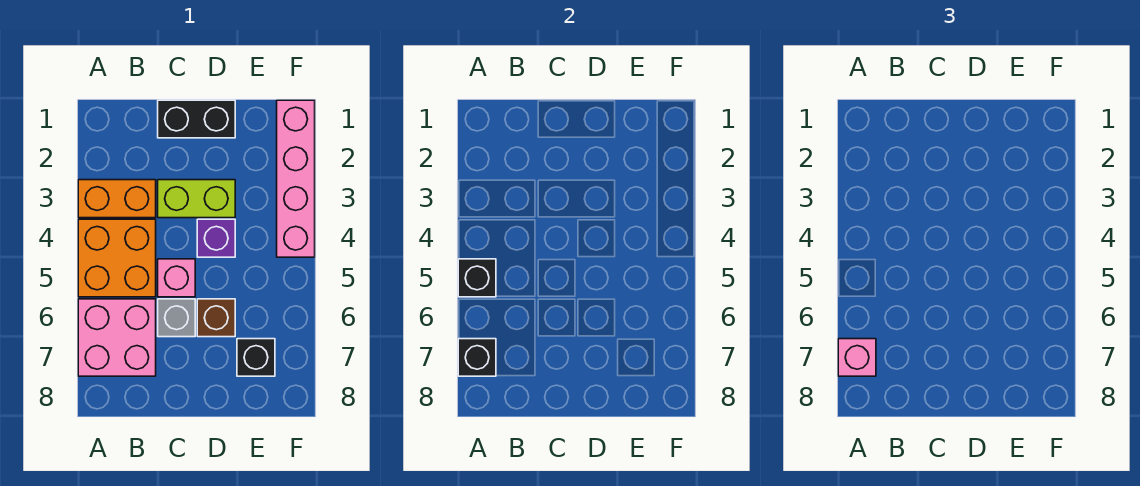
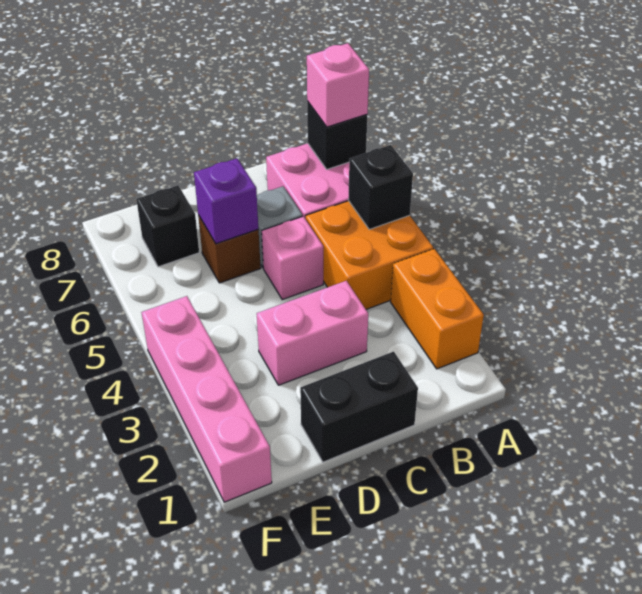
orange 1x2 brick [78,180,156,218] -> orange 1x2 brick turned to [391,249,484,369]
lime 1x2 brick [158,180,235,218] -> pink 1x2 brick [257,281,368,385]
purple 1x1 brick [197,219,235,257] -> purple 1x1 brick moved to [194,158,258,244]

